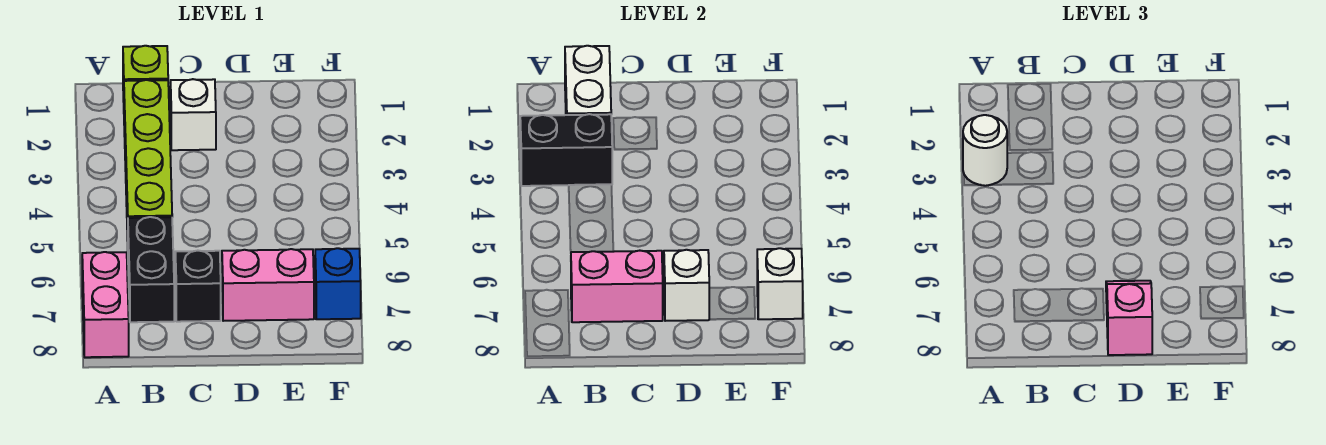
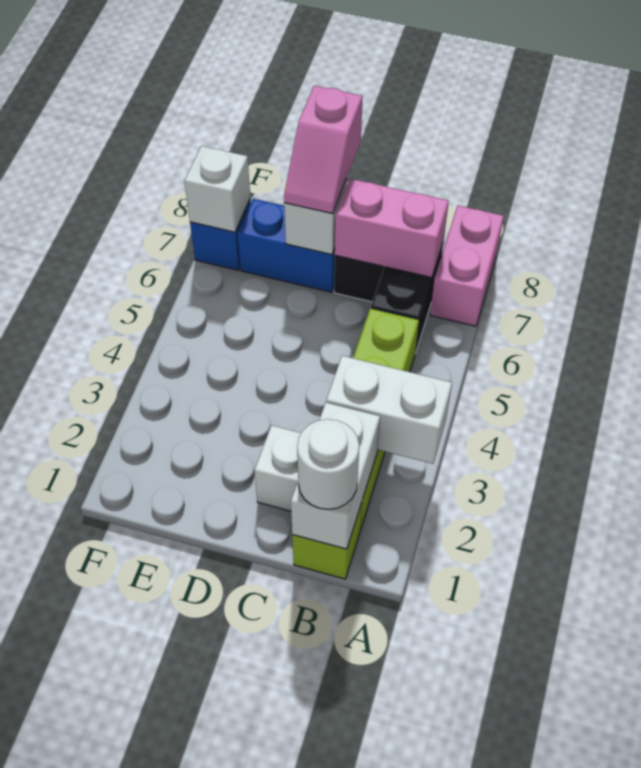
black 1x2 brick [520,114,612,186] -> white 1x2 brick [326,356,452,464]
white 1x1 round brick [963,115,1007,186] -> white 1x1 round brick moved to [297,419,359,509]
pink 1x2 brick [222,249,314,321] -> blue 1x2 brick [238,199,335,292]

